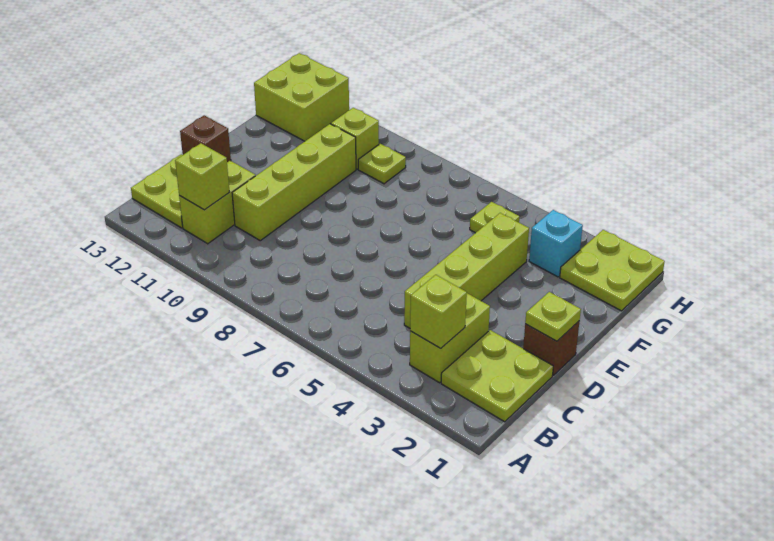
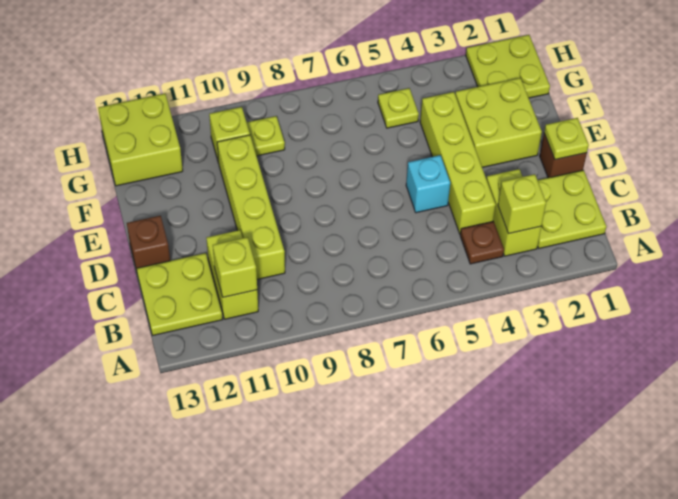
none -> brown 1x1 plate [460,221,504,264]
none -> lime 2x2 brick [455,78,542,167]
cyan 1x1 brick [529,210,583,277] -> cyan 1x1 brick moved to [406,155,450,213]

